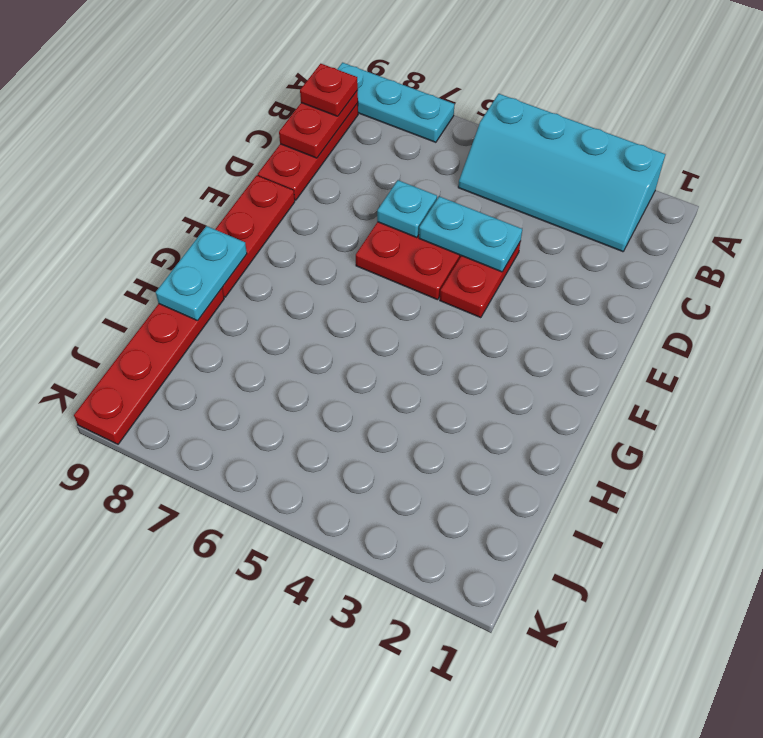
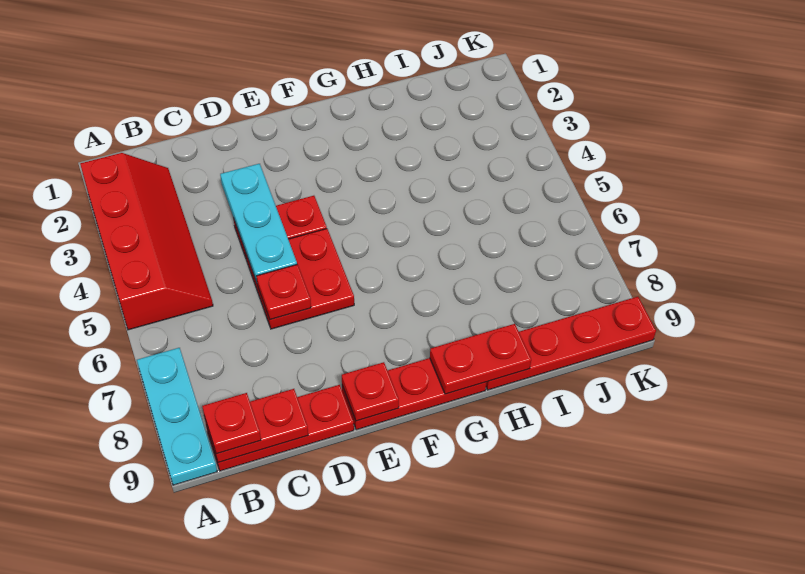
cyan 2x4 slope [458,94,666,252] -> red 2x4 slope [80,153,213,330]
cyan 1x2 plate [419,196,522,272] -> cyan 1x3 plate [220,164,297,282]
cyan 1x1 plate [377,180,437,238] -> red 1x1 plate [257,264,311,320]
none -> red 1x1 plate [342,362,399,421]
cyan 1x2 plate [156,226,247,321] -> red 1x2 plate [430,324,531,394]

